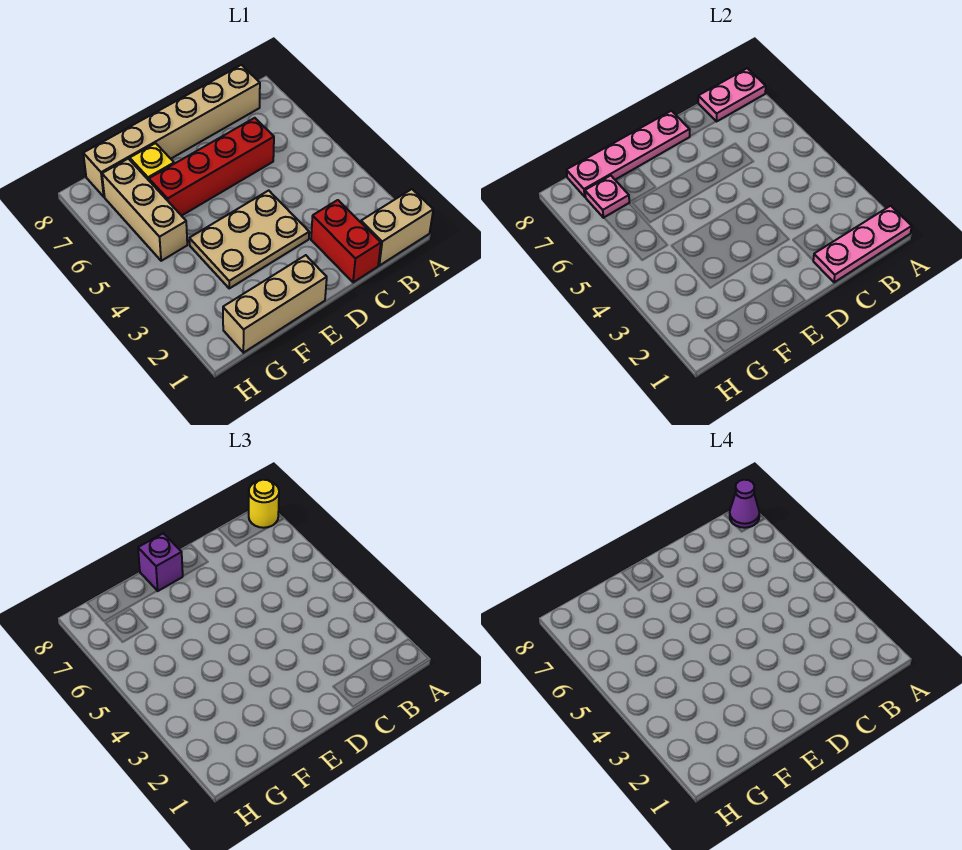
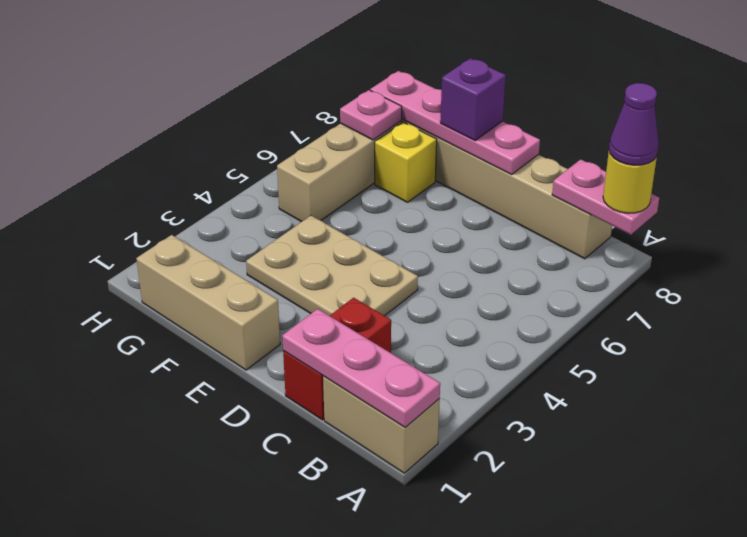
red 1x4 brick [149,118,274,216] -> none

